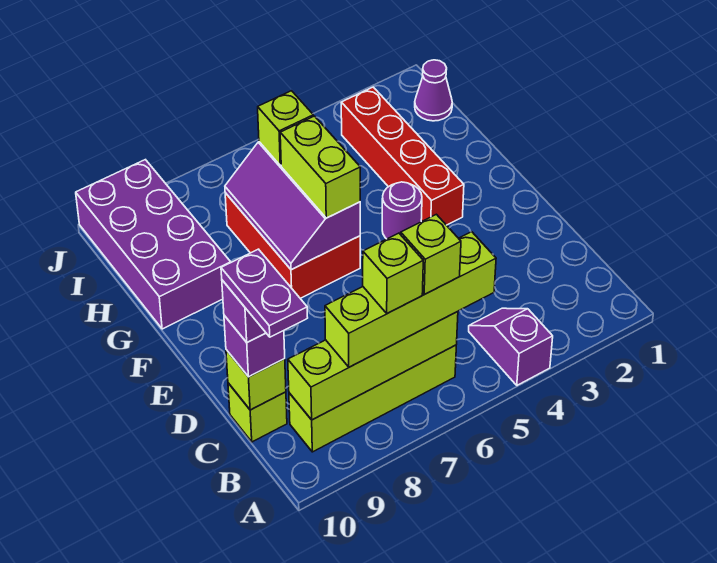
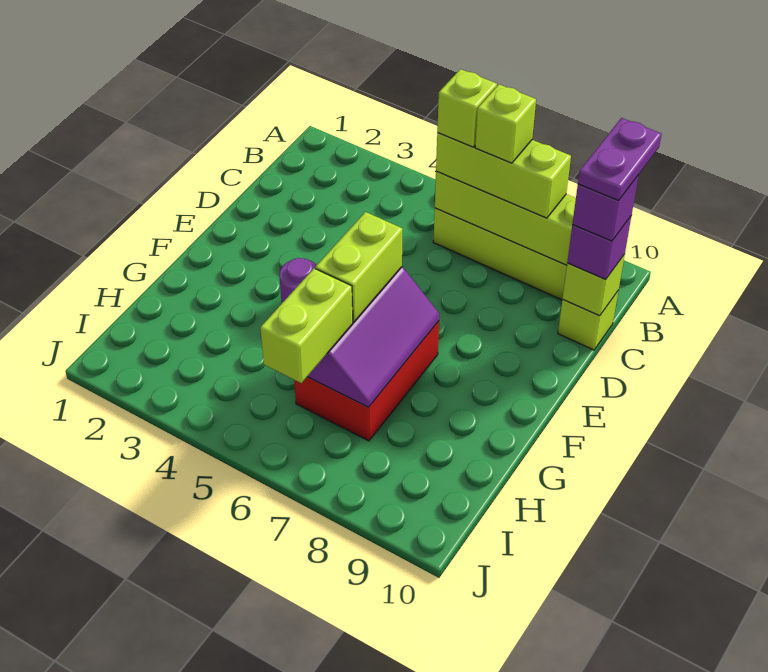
purple 1x2 slope [469,308,553,385] -> none
lime 1x4 brick [325,232,496,367] -> lime 1x3 brick [436,133,571,218]
red 1x4 brick [341,87,464,225] -> none
purple 2x4 brick [76,160,231,329] -> none
lime 1x1 brick [258,91,313,165] -> lime 1x2 brick [260,268,353,383]
purple 1x1 cone [415,60,452,121] -> none

